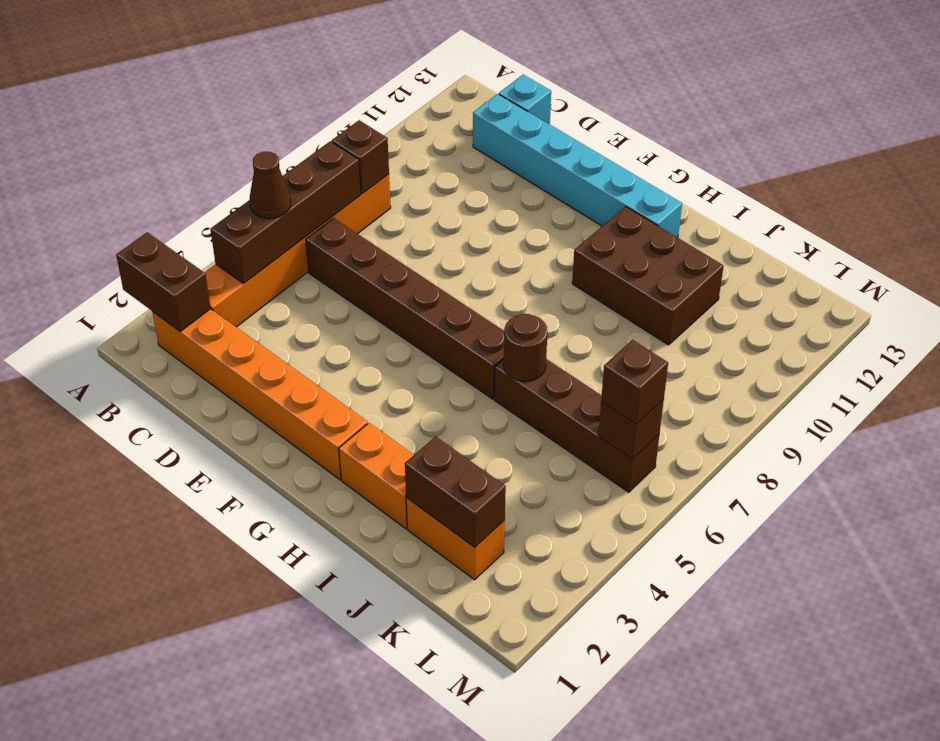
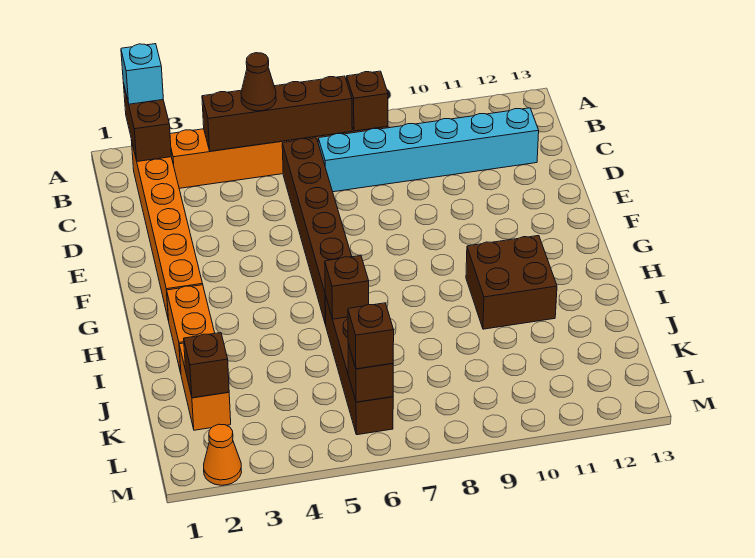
cyan 1x6 brick [473,94,682,238] -> cyan 1x6 brick turned to [318,108,539,192]
cyan 1x1 brick [499,75,551,124] -> cyan 1x1 brick moved to [121,44,163,104]
brown 2x3 brick [572,207,724,345] -> brown 2x2 brick [466,236,557,329]
brown 1x1 round brick [504,314,547,381] -> brown 1x1 brick [325,256,369,319]
brown 1x2 brick [405,437,506,547] -> brown 1x1 brick [184,333,229,398]
none -> orange 1x1 cone [204,424,242,485]

